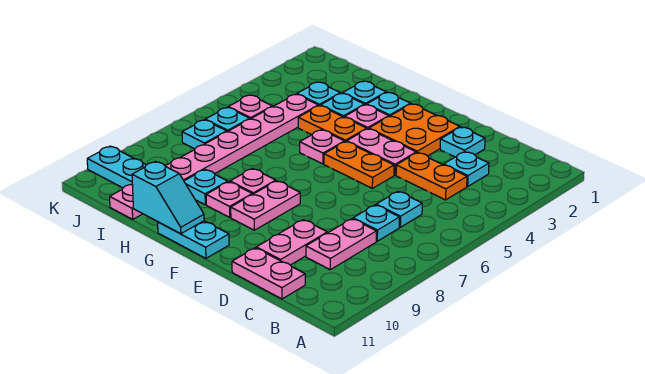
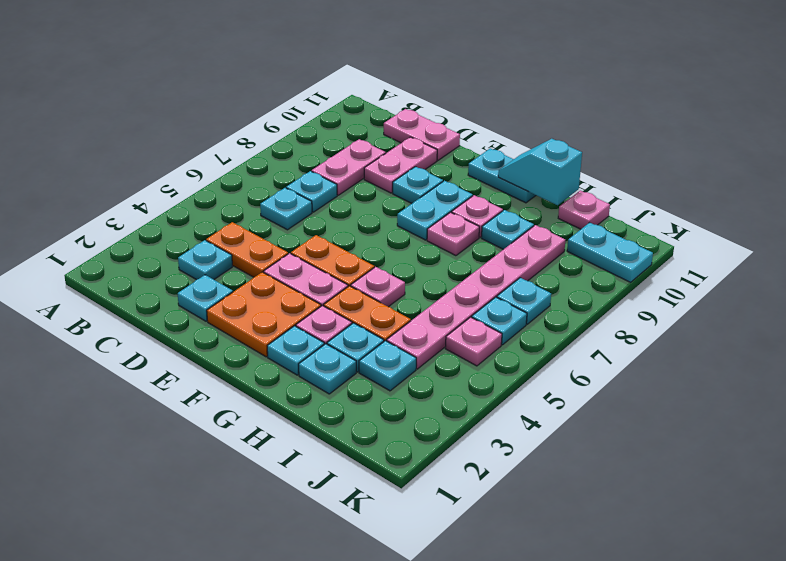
none -> cyan 1x1 plate [393,167,443,203]
pink 1x2 plate [231,181,300,230] -> cyan 1x2 plate [397,181,473,240]

